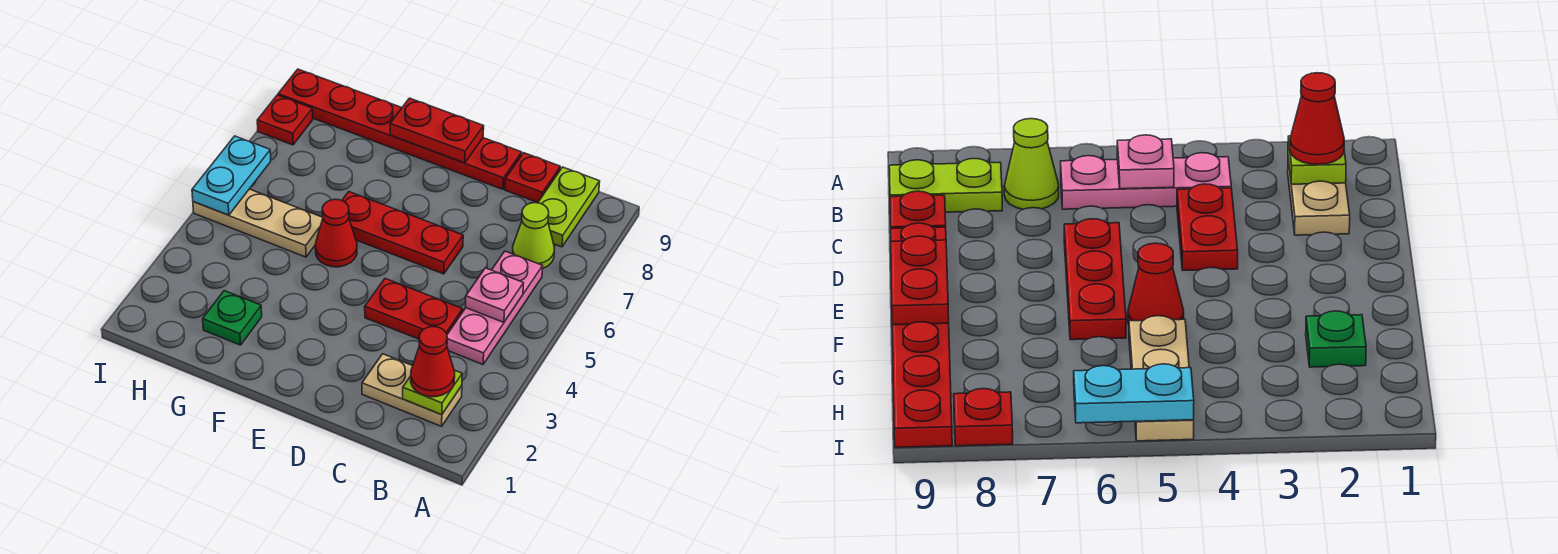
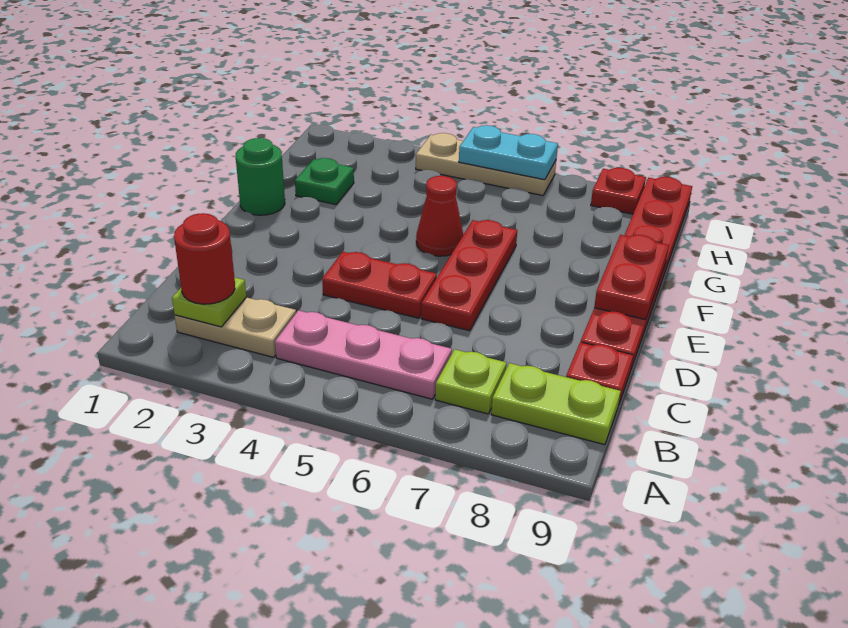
tan 1x2 plate [362,354,462,426] -> tan 1x2 plate turned to [175,297,296,357]
red 1x1 cone [411,327,455,397] -> red 1x1 round brick [174,213,235,304]
pink 1x1 plate [466,268,523,322] -> none
lime 1x1 cone [513,203,554,269] -> lime 1x1 plate [435,349,506,414]
red 1x2 plate [365,279,463,339] -> red 1x2 plate turned to [322,252,437,318]
none -> green 1x1 round brick [236,138,285,215]
tan 1x3 plate [193,189,323,257] -> tan 1x3 plate turned to [416,133,556,196]

